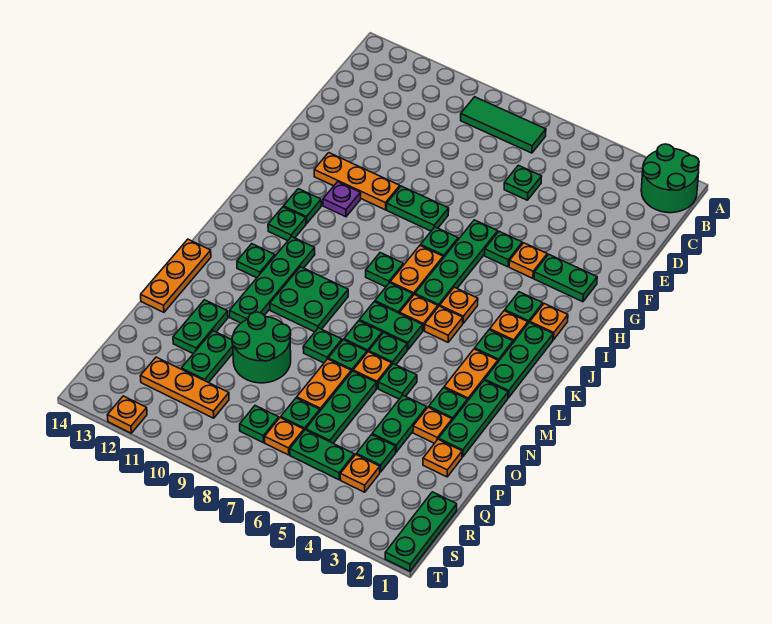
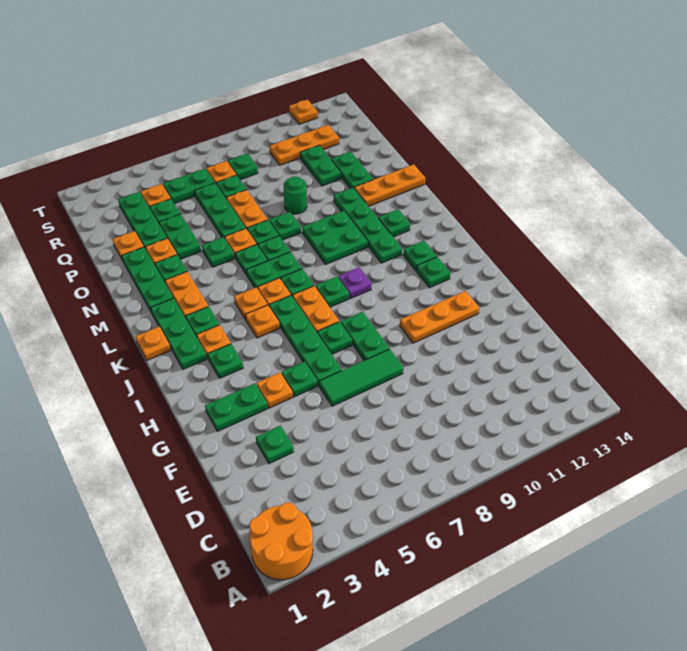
green 2x2 round brick [641,144,699,213] -> orange 2x2 round brick [249,503,313,580]
green 1x3 tile [461,97,546,153] -> green 1x3 tile moved to [319,349,404,406]
green 1x1 plate [504,165,542,200] -> green 1x1 plate moved to [256,426,294,464]
green 1x2 plate [387,186,449,231] -> green 1x2 plate turned to [341,312,389,360]
purple 1x1 plate [323,182,361,217] -> purple 1x1 plate moved to [338,267,372,299]
orange 1x1 plate [530,304,568,340] -> orange 1x1 plate moved to [136,327,171,360]
orange 1x3 plate [141,239,211,312] -> orange 1x3 plate turned to [354,164,426,206]
green 2x2 round brick [232,312,291,383] -> green 1x1 round brick [284,176,307,214]
green 1x3 plate [385,492,457,571] -> green 1x3 plate moved to [118,192,167,248]

